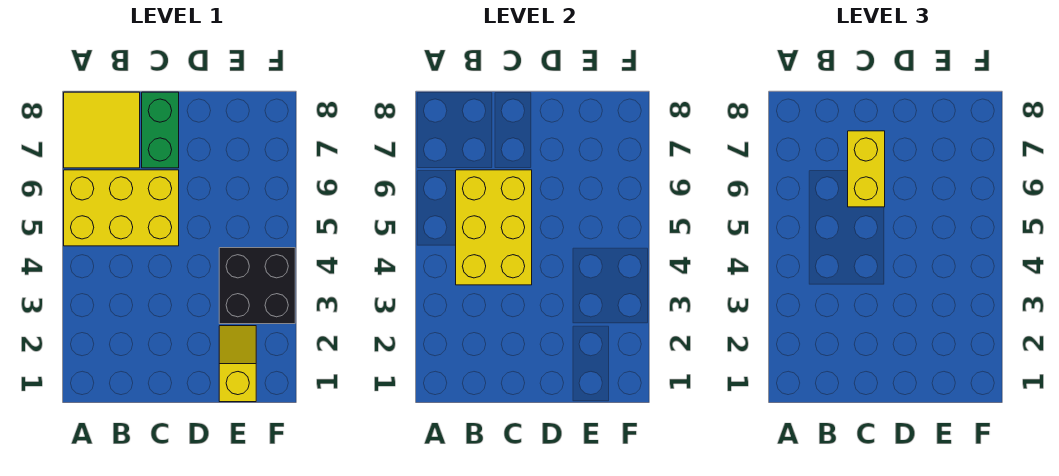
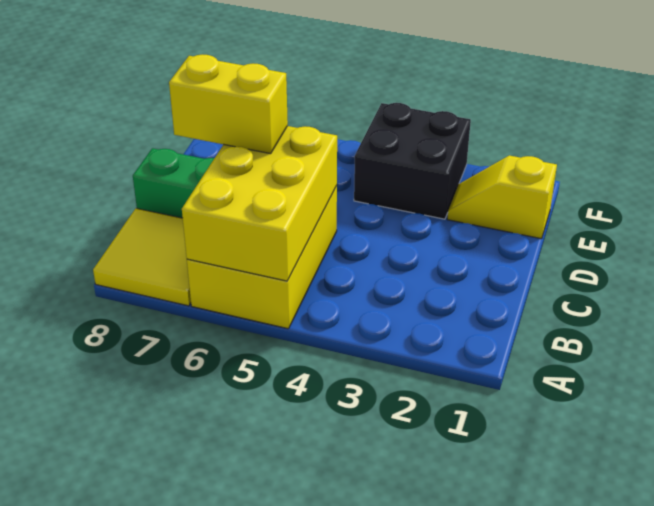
yellow 2x3 brick [456,170,532,285] -> yellow 2x3 brick turned to [182,126,337,281]

